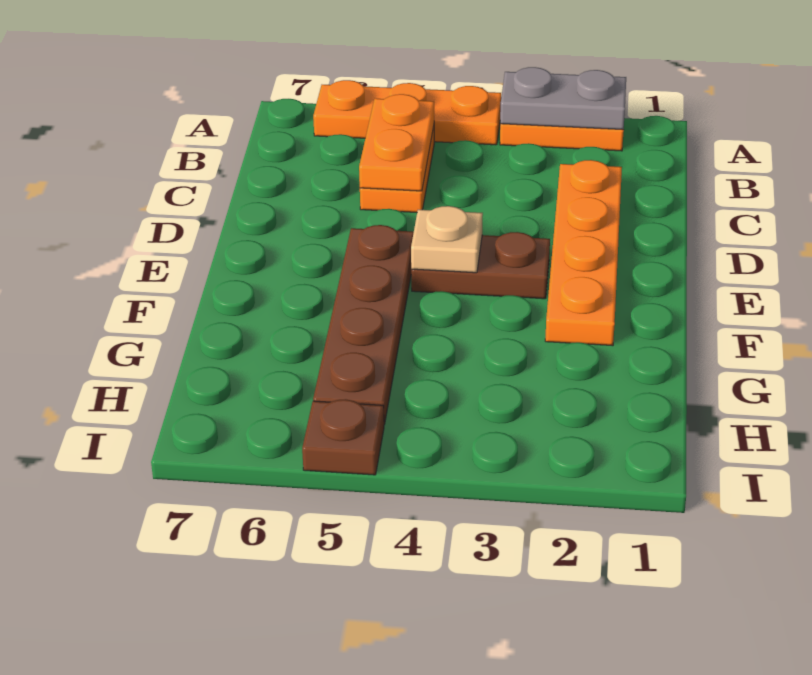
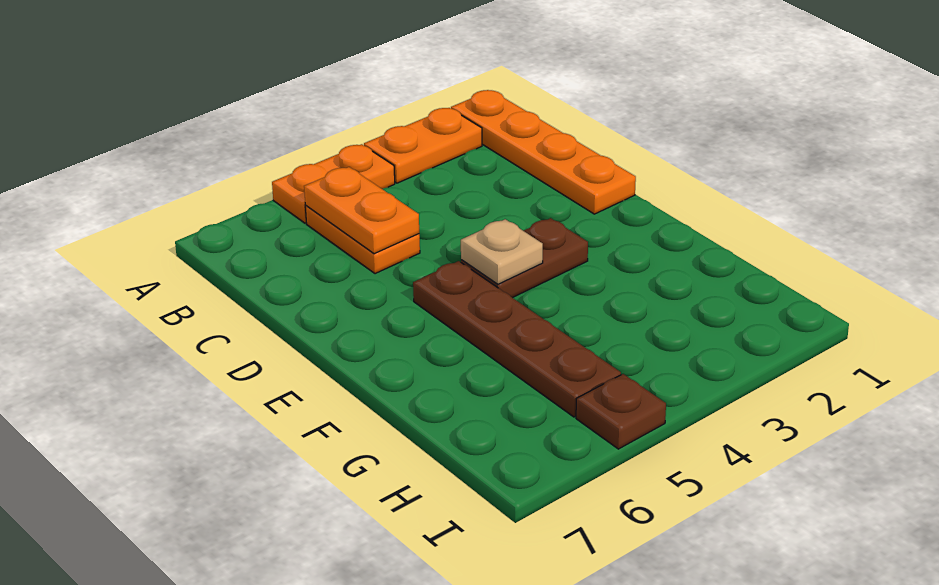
grey 1x2 plate [500,67,626,130] -> none
orange 1x3 plate [313,80,501,145] -> orange 1x2 plate [272,144,395,223]
orange 1x4 plate [545,160,622,346] -> orange 1x4 plate moved to [451,90,636,214]

